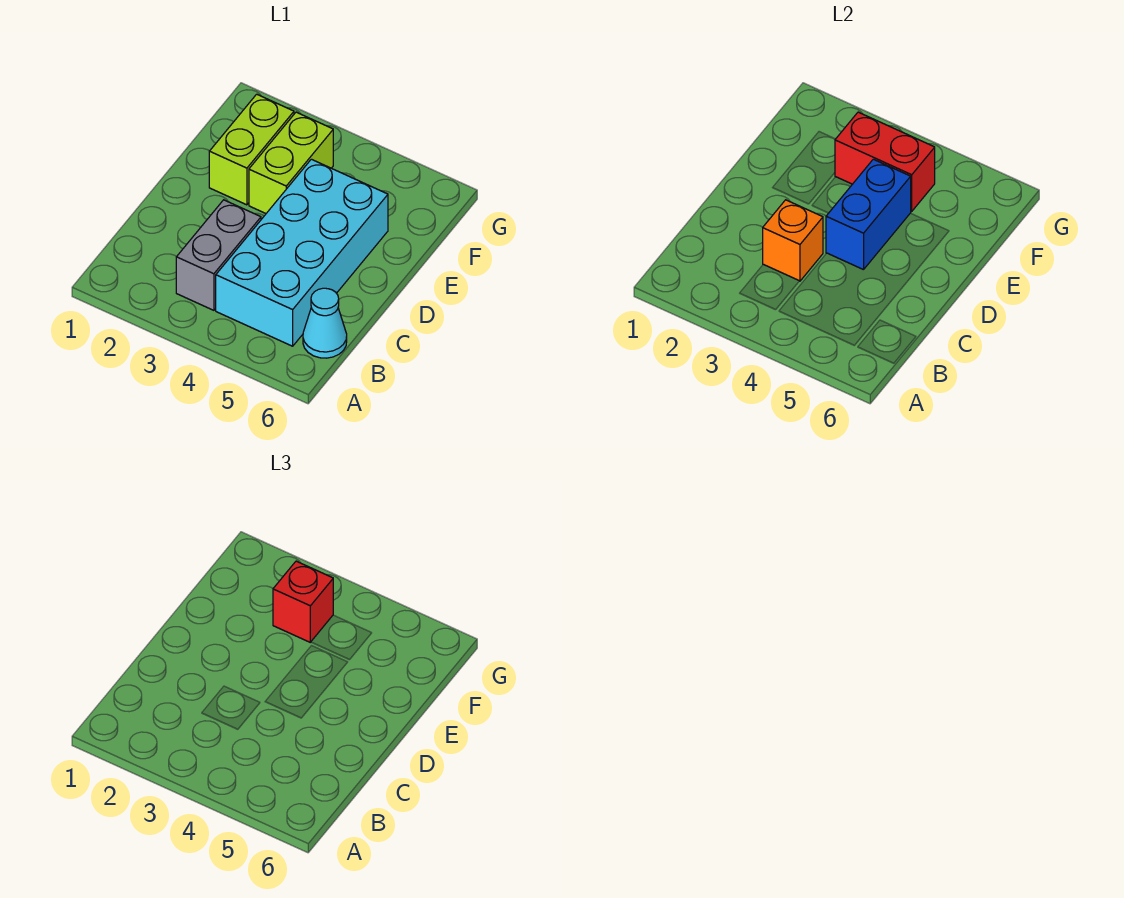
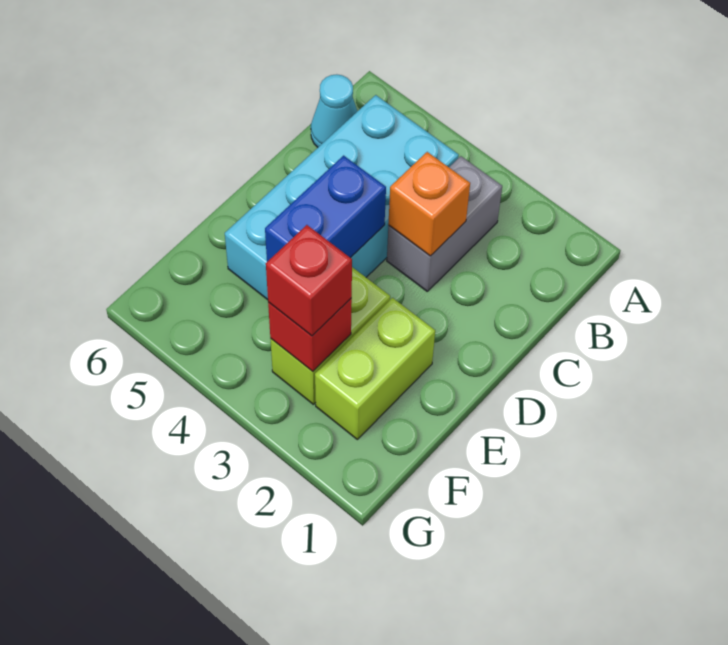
red 1x2 brick [835,112,935,211] -> red 1x1 brick [268,298,352,371]

